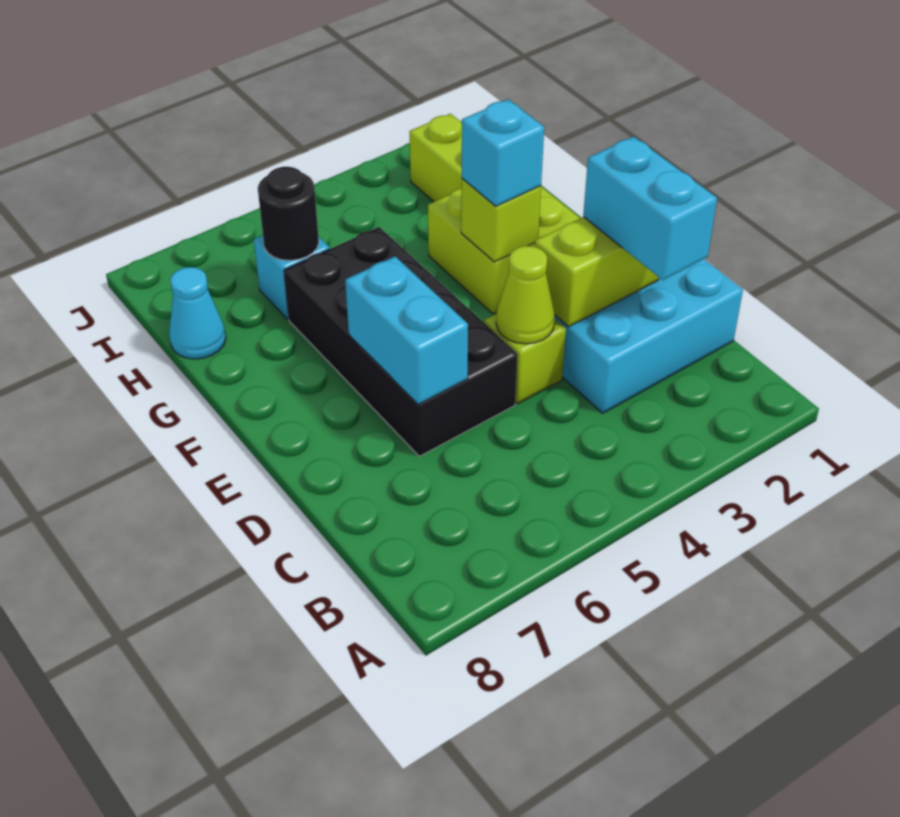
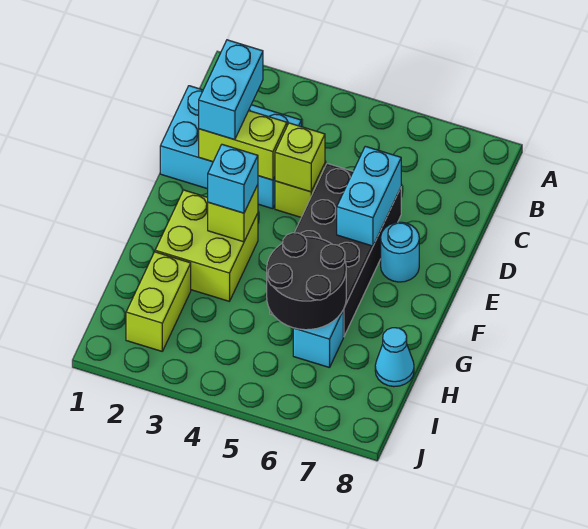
lime 1x1 cone [496,246,555,344] -> lime 1x1 brick [275,123,325,192]
none -> cyan 1x1 round brick [381,222,419,282]
black 1x1 round brick [258,167,319,261] -> black 2x2 round brick [267,233,346,330]

